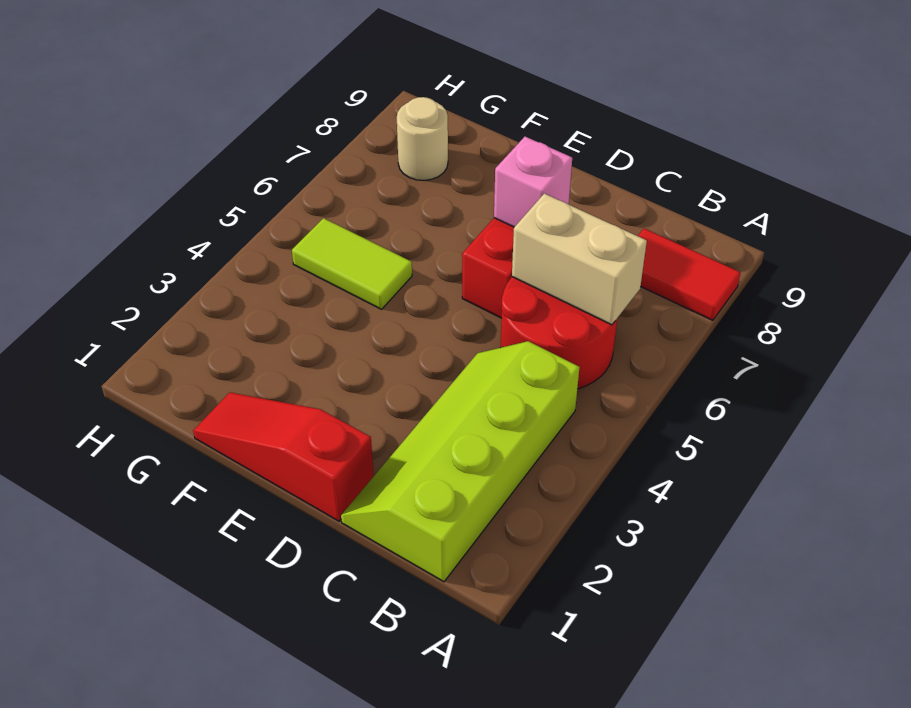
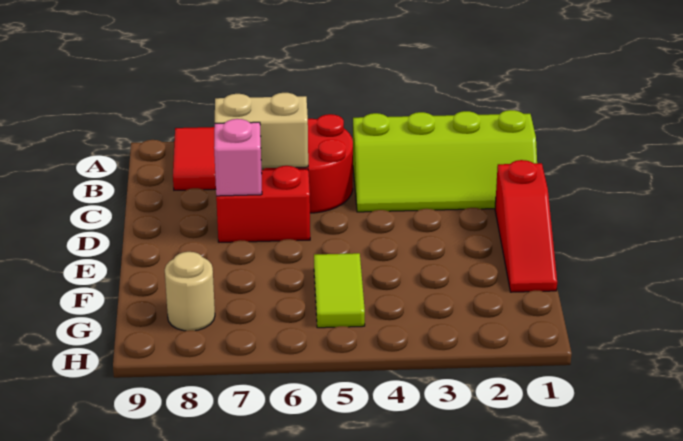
tan 1x2 brick [512,193,647,325] -> tan 1x2 brick turned to [215,93,308,168]

